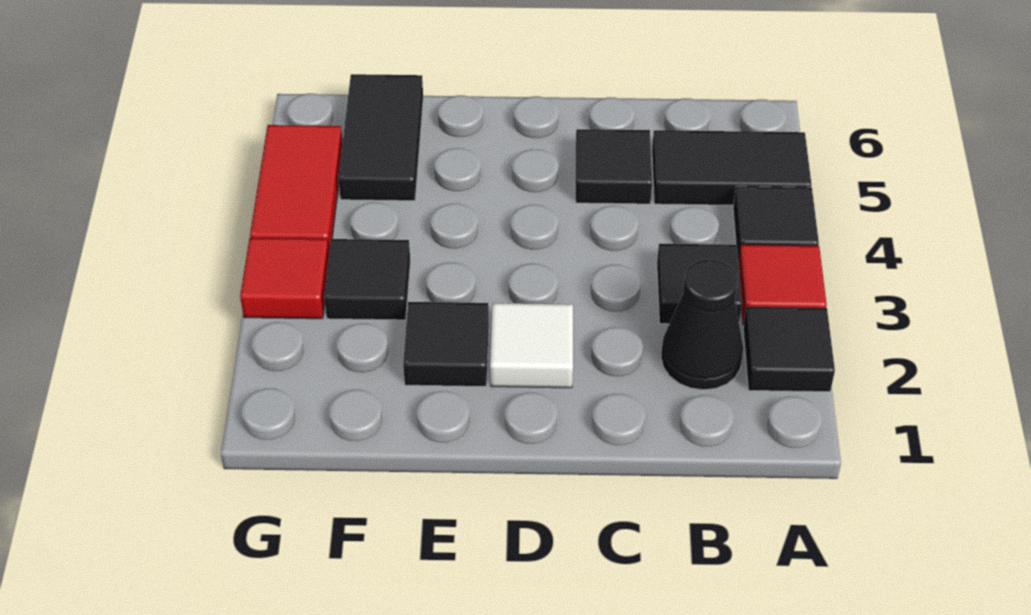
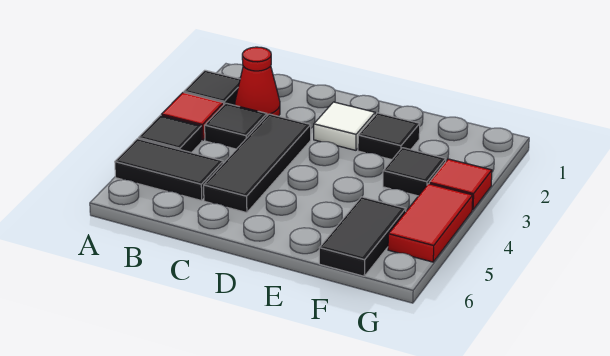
black 1x1 cone [661,260,743,390] -> red 1x1 cone [235,47,280,116]
black 1x1 tile [576,129,652,204] -> black 1x3 tile [204,114,311,213]

